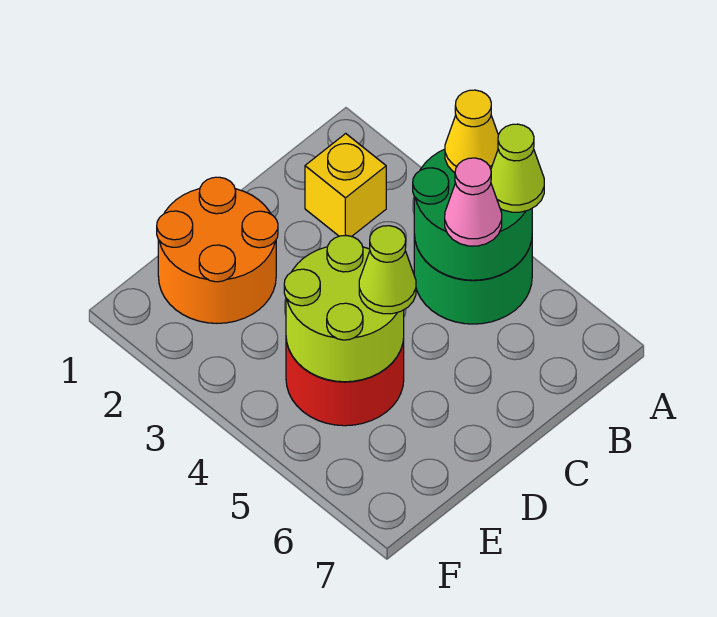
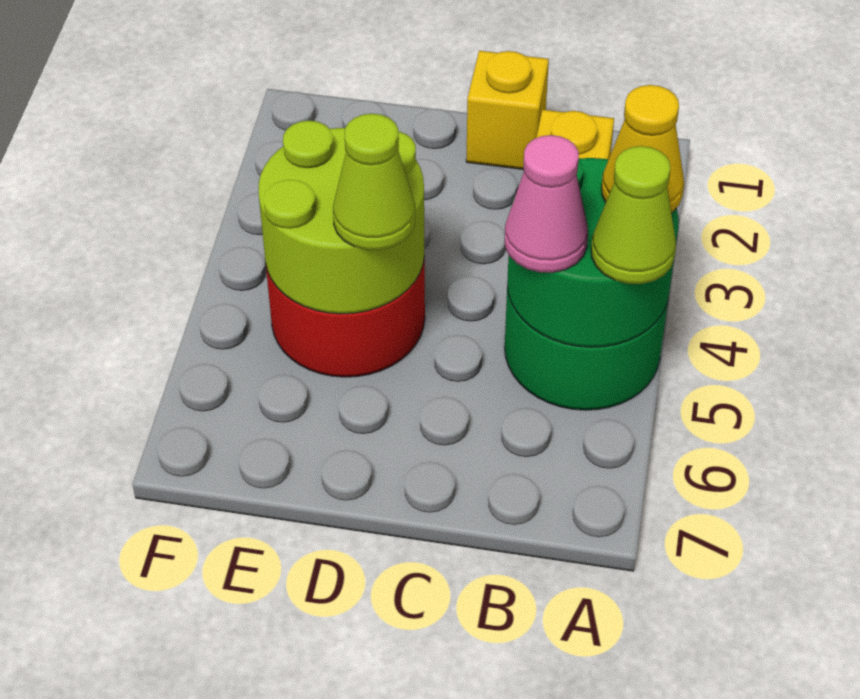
none -> yellow 1x1 brick [466,51,549,170]
orange 2x2 round brick [157,177,278,323] -> none

